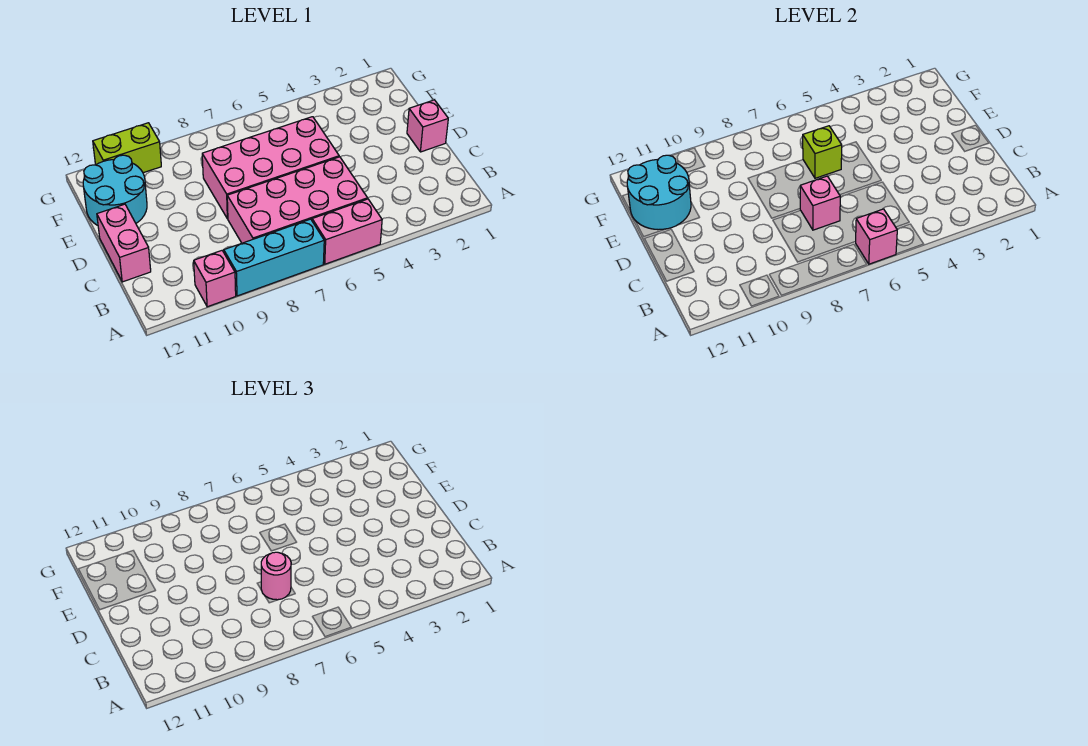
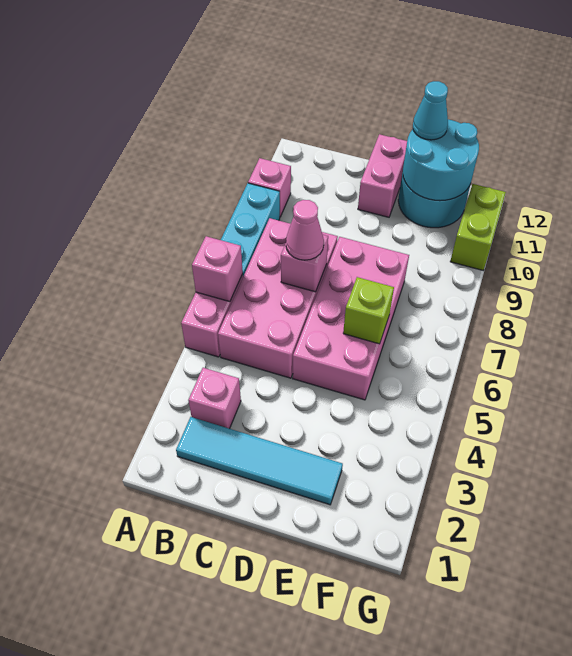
none -> cyan 1x4 tile [176,417,343,505]
pink 1x1 round brick [261,552,291,600] -> pink 1x1 cone [286,200,324,260]
pink 1x2 brick [97,204,151,282] -> pink 1x2 brick turned to [358,134,407,217]
pink 1x1 brick [407,100,448,152] -> pink 1x1 brick moved to [188,368,241,429]
none -> cyan 1x1 cone [413,81,448,140]

